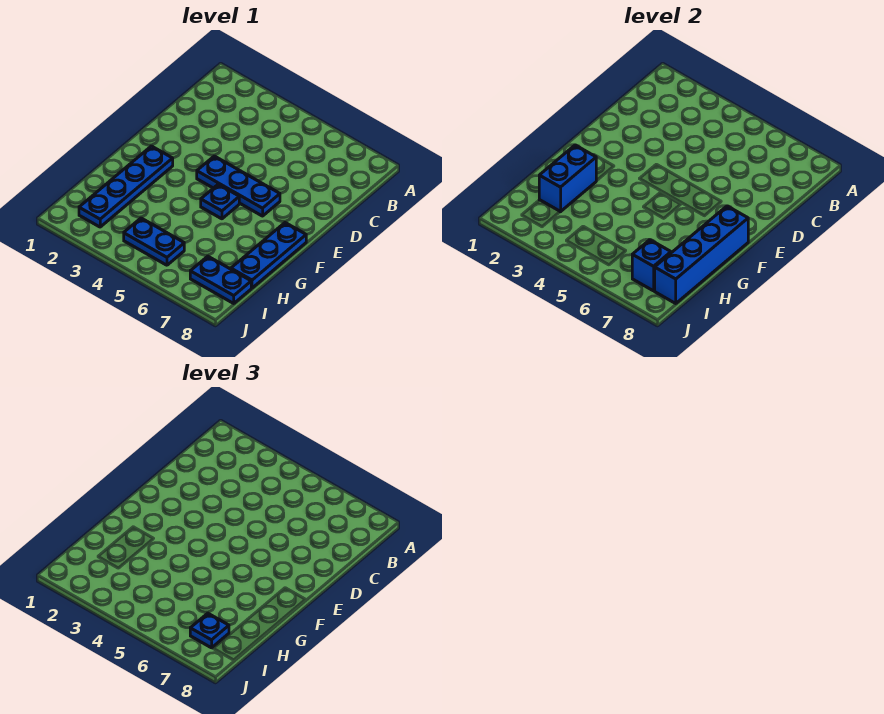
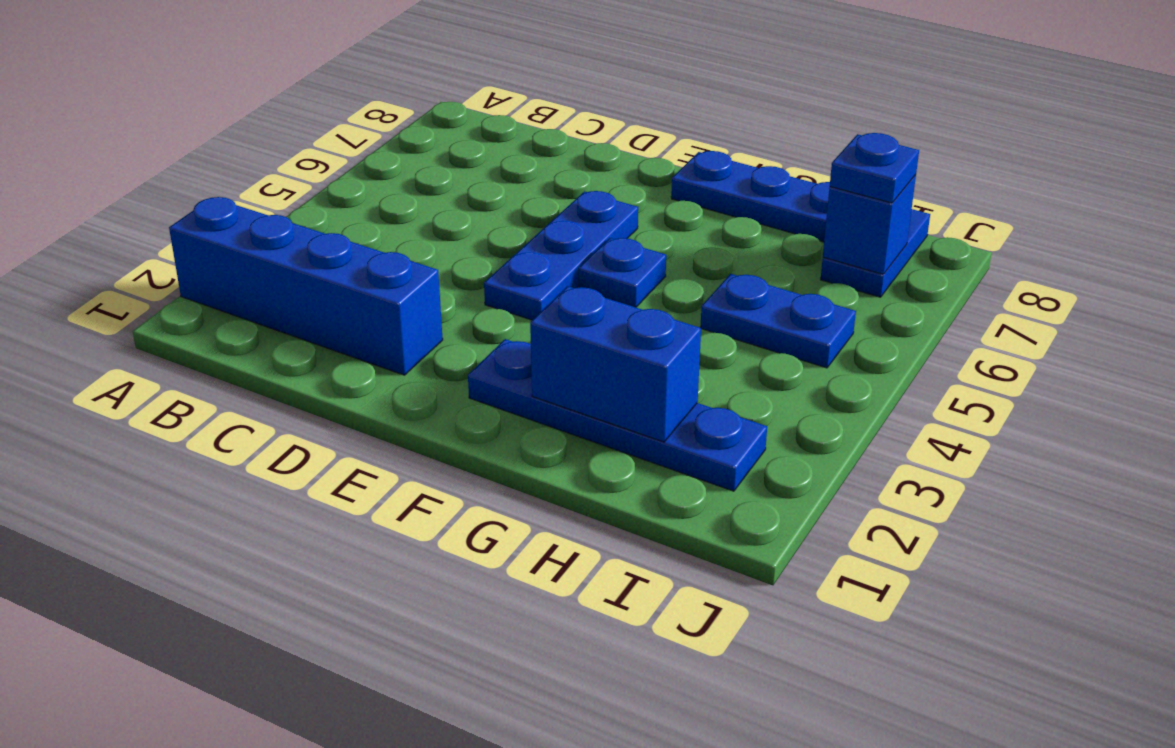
blue 1x4 brick [655,206,748,303] -> blue 1x4 brick moved to [169,197,443,375]
blue 1x2 plate [124,218,184,265] -> blue 1x2 plate turned to [700,274,856,368]

